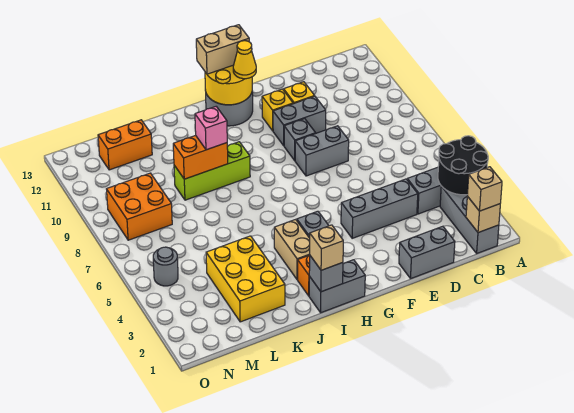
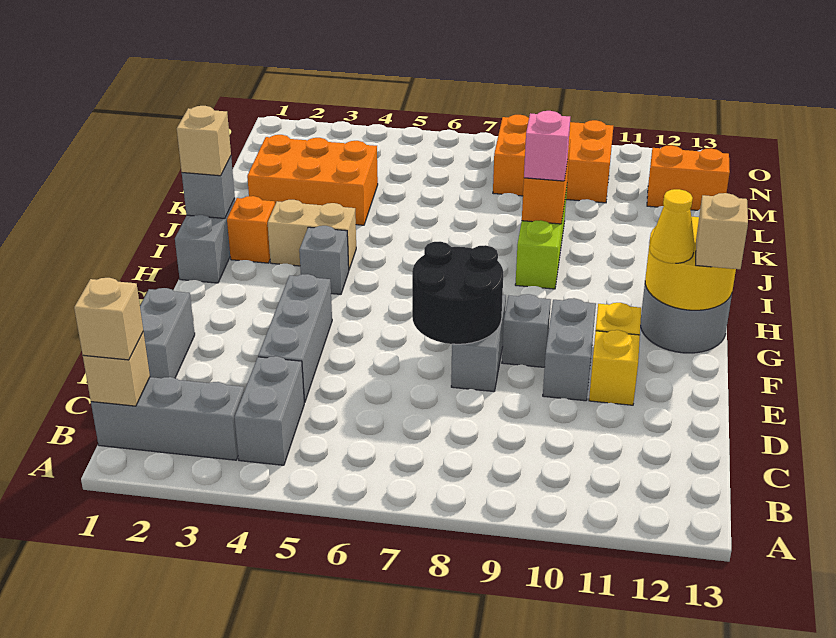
black 2x2 round brick [438,136,488,195] -> black 2x2 round brick moved to [412,242,503,344]
tan 1x2 brick [196,25,249,74] -> tan 1x1 brick [696,193,748,269]
yellow 2x3 brick [206,236,285,322] -> orange 2x3 brick [247,135,378,225]
orange 1x2 brick [98,120,152,170] -> orange 1x2 brick turned to [647,145,730,210]
orange 2x2 brick [107,173,172,240] -> orange 2x3 brick [493,115,613,203]
grey 1x1 round brick [153,247,178,286] -> none

